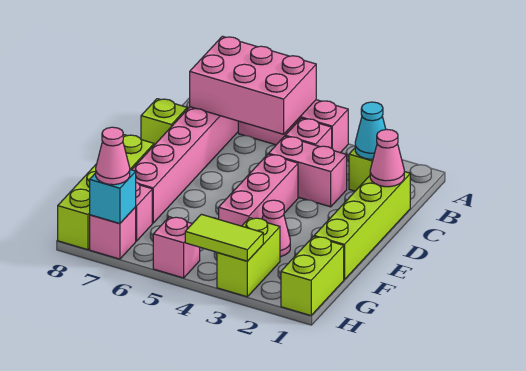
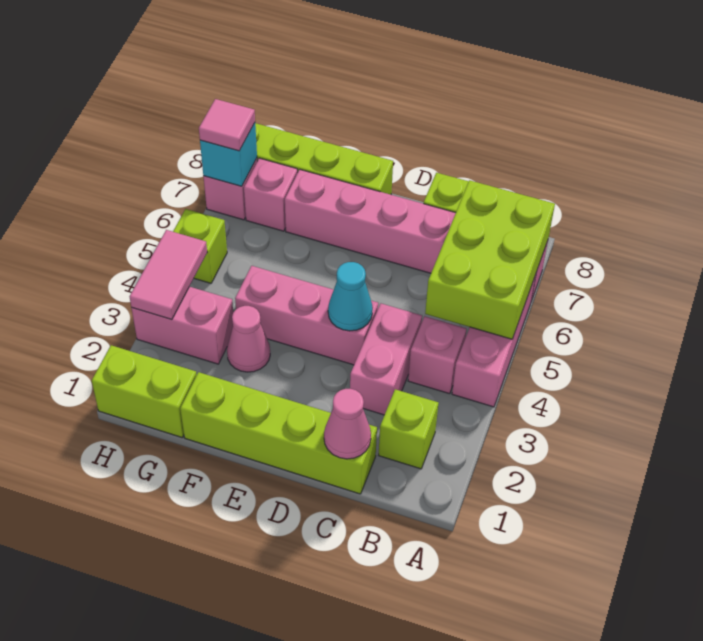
pink 2x3 brick [190,36,316,134] -> lime 2x3 brick [425,180,555,339]
cyan 1x1 cone [355,102,386,159] -> cyan 1x1 cone moved to [328,262,373,331]
lime 1x2 brick [217,218,280,297] -> pink 1x2 brick [132,287,233,364]
lime 1x2 tile [185,214,263,261] -> pink 1x2 tile [130,230,207,320]
pink 1x1 brick [153,217,200,278] -> lime 1x1 brick [173,209,227,283]
pink 1x1 cone [96,127,130,185] -> pink 1x1 tile [199,99,255,151]

